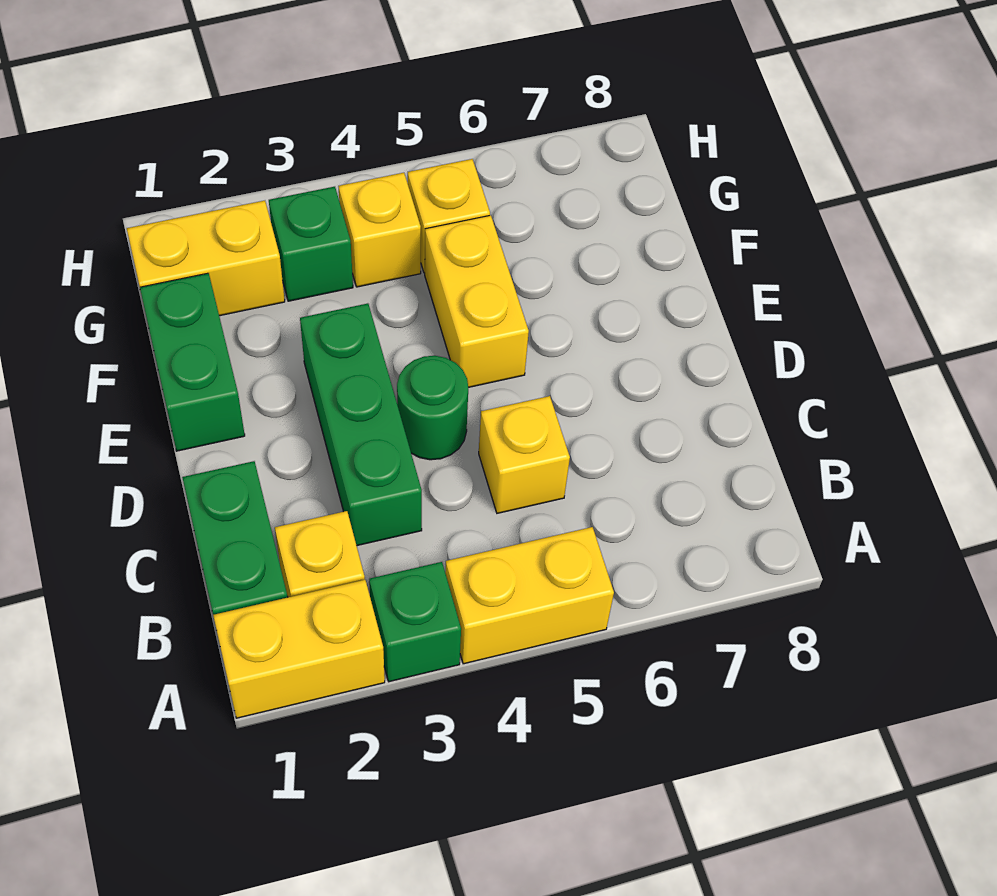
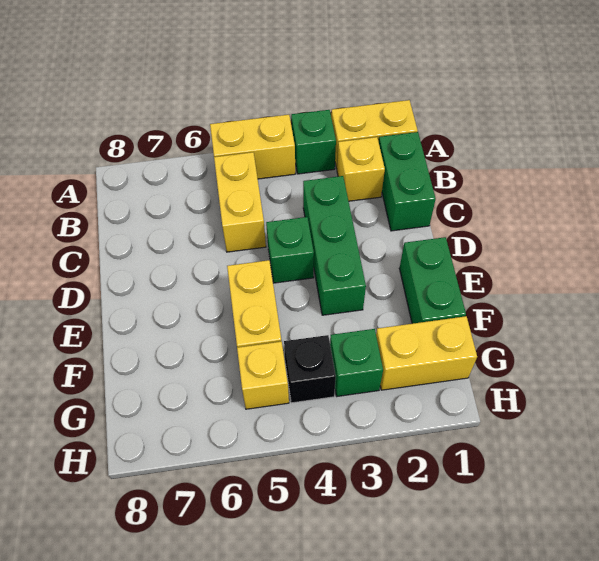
yellow 1x1 brick [479,396,570,513] -> yellow 1x2 brick [214,152,266,252]
green 1x1 round brick [397,356,468,460] -> green 1x1 brick [266,217,314,283]
yellow 1x1 brick [338,173,421,287] -> black 1x1 brick [284,335,336,403]

